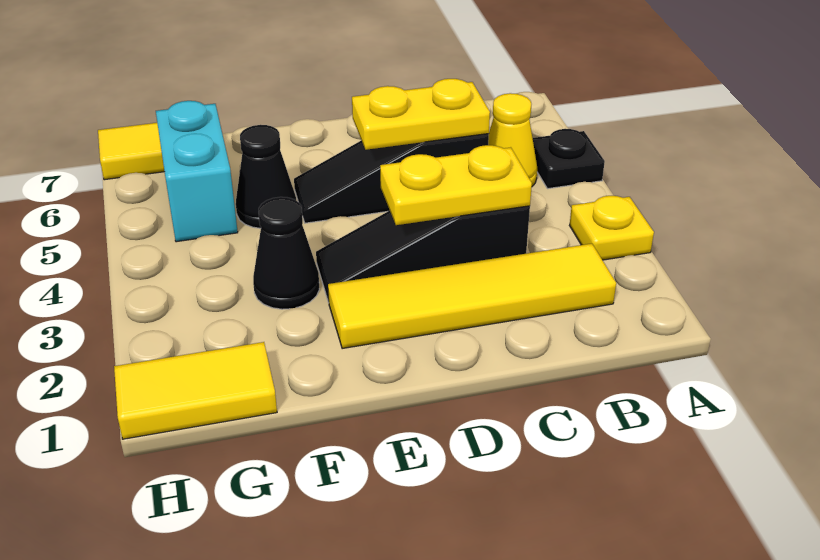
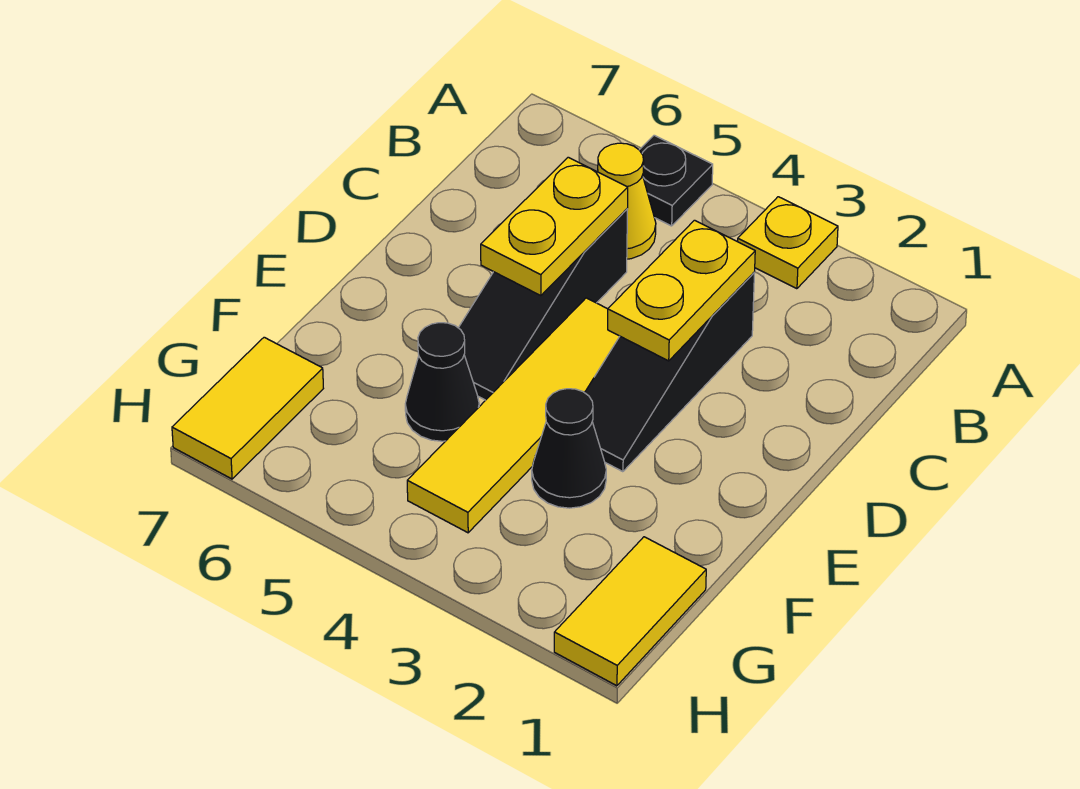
yellow 1x4 tile [328,244,616,349] -> yellow 1x4 tile moved to [407,298,620,533]
cyan 1x2 brick [156,101,238,242] -> none

